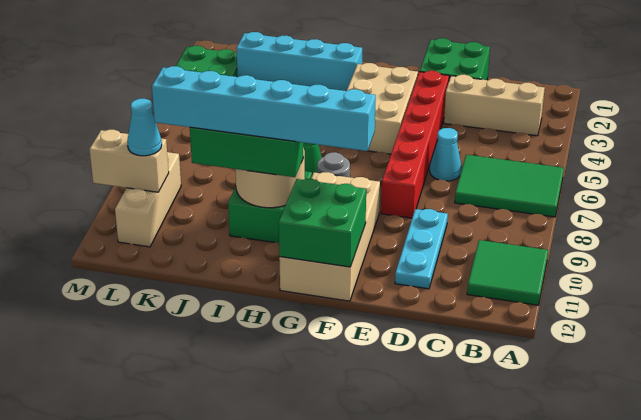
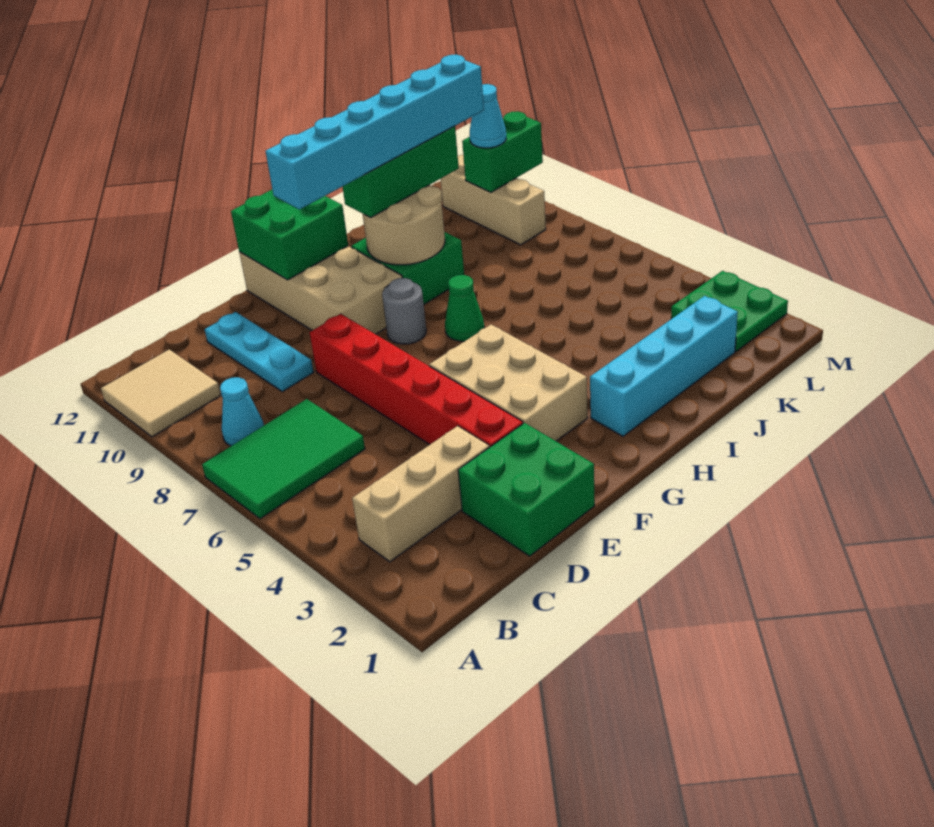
green 2x2 tile [467,240,548,305] -> tan 2x2 tile [101,349,221,437]
cyan 1x1 cone [430,128,461,181] -> cyan 1x1 cone moved to [220,377,264,446]
tan 1x2 brick [89,130,169,192] -> green 1x2 brick [462,111,543,193]

